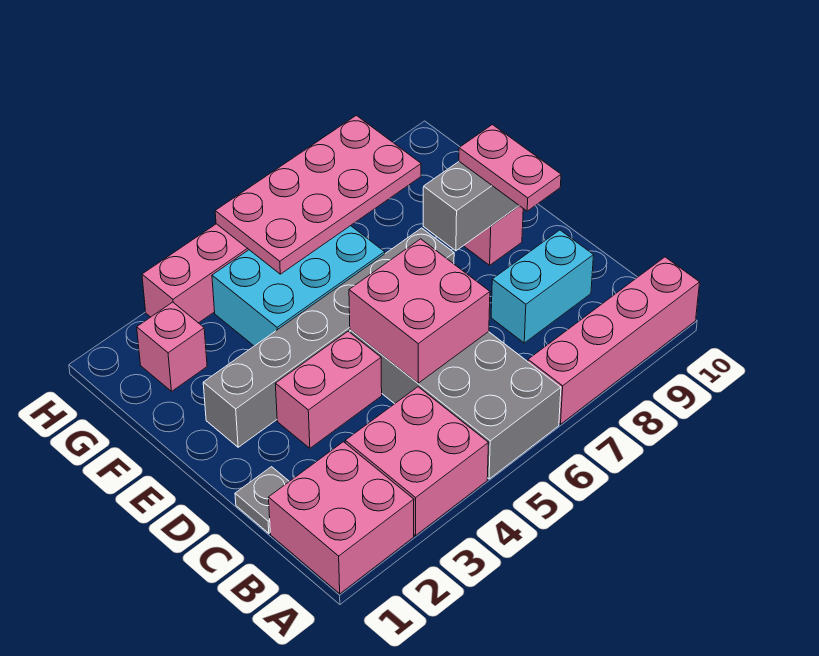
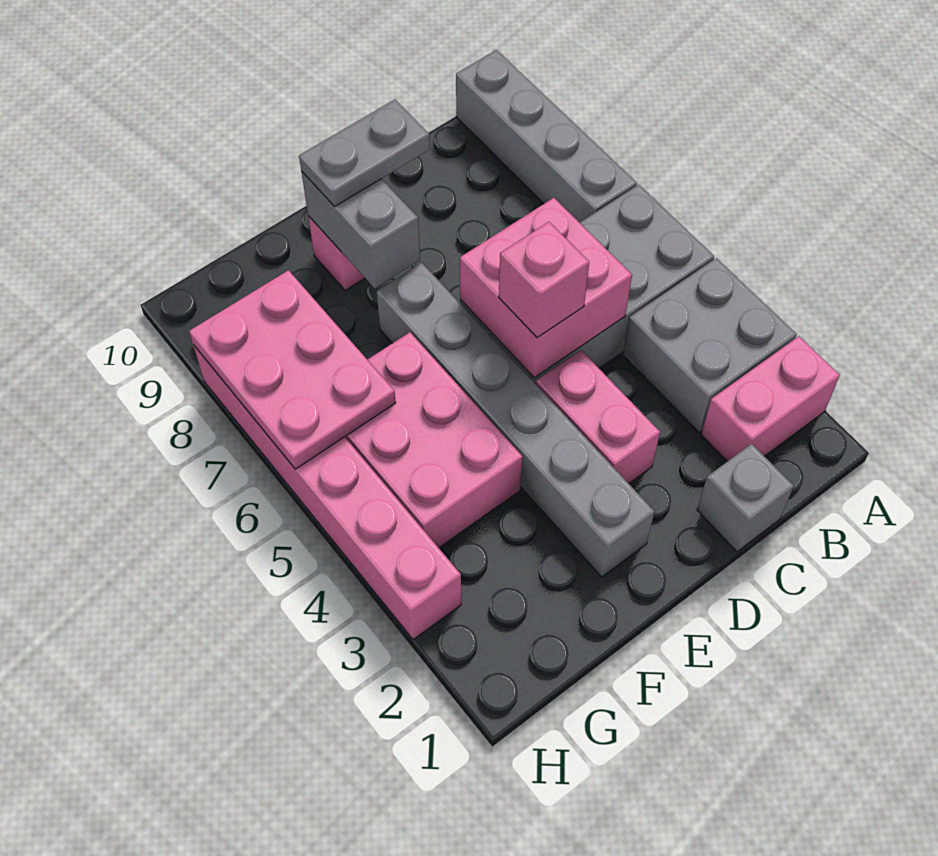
pink 2x2 brick [268,442,414,594] -> pink 1x2 brick [701,336,840,461]
pink 2x2 brick [345,387,488,536] -> grey 2x2 brick [623,258,797,433]
pink 1x4 brick [528,257,700,424] -> grey 1x4 brick [456,50,637,223]
grey 1x1 plate [235,467,289,533] -> grey 1x1 brick [697,444,794,552]
cyan 1x2 brick [491,230,594,343] -> none
pink 1x2 plate [459,125,561,211] -> grey 1x2 plate [299,100,430,207]
cyan 2x3 brick [212,226,385,346] -> pink 2x3 brick [345,332,522,548]
pink 1x1 brick [137,302,207,391] -> pink 1x1 brick moved to [499,222,589,337]
pink 2x4 plate [215,115,421,274] -> pink 2x3 plate [189,270,396,469]

